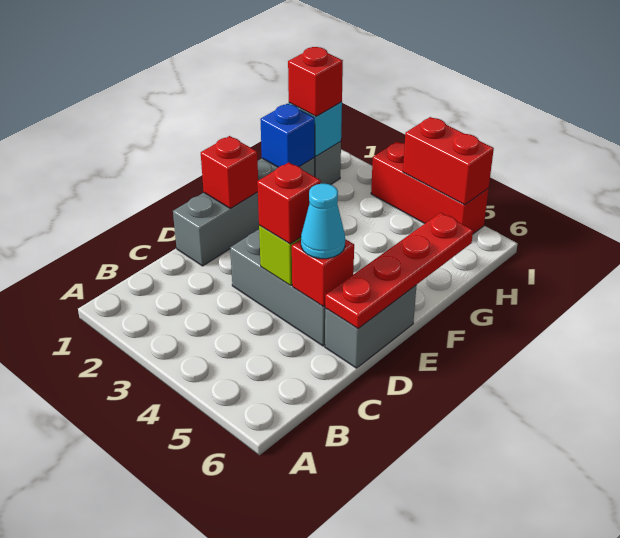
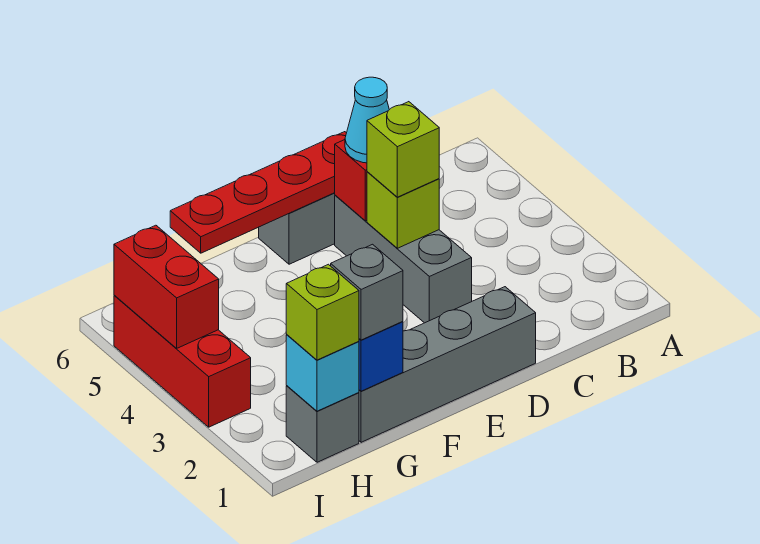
red 1x1 brick [257,162,321,244] -> lime 1x1 brick [367,102,439,197]
red 1x1 brick [201,136,258,209] -> none
none -> grey 1x1 brick [331,244,403,340]
red 1x1 brick [288,47,343,117] -> lime 1x1 brick [286,264,359,360]

